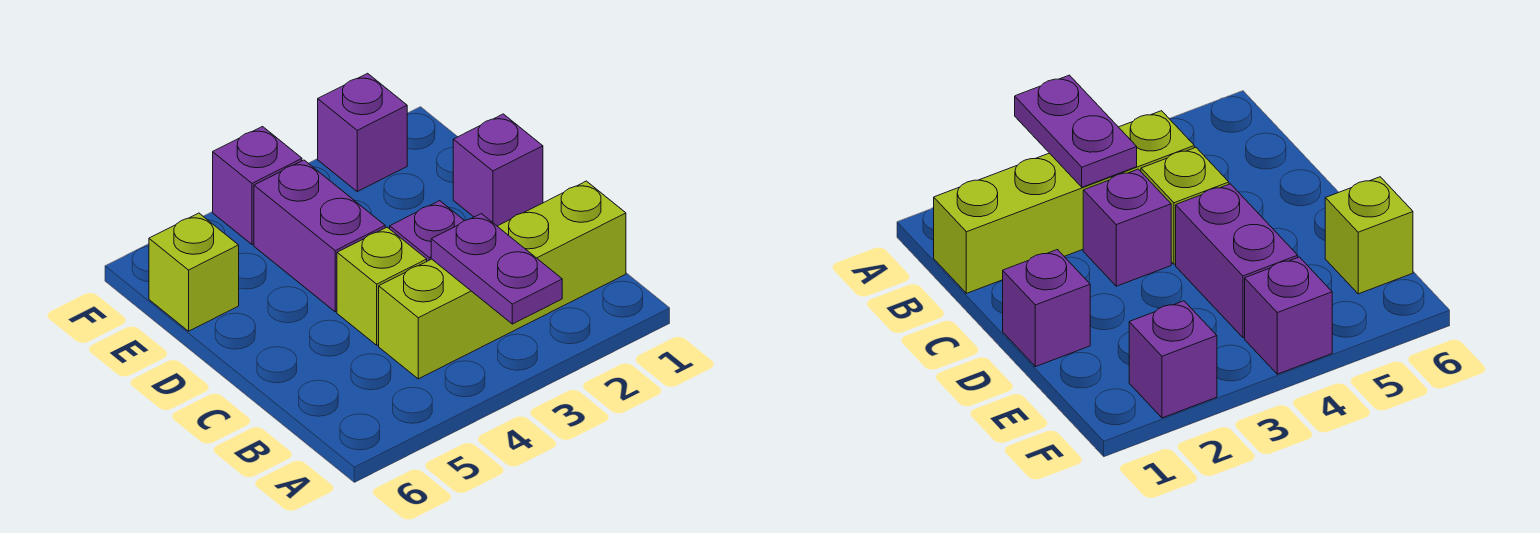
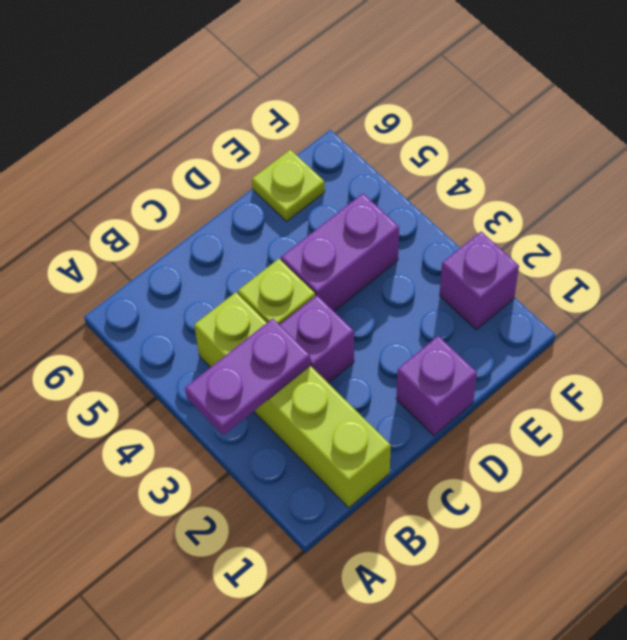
lime 1x1 brick [149,213,239,331] -> lime 1x1 plate [252,150,325,221]
purple 1x1 brick [213,127,302,245] -> none

